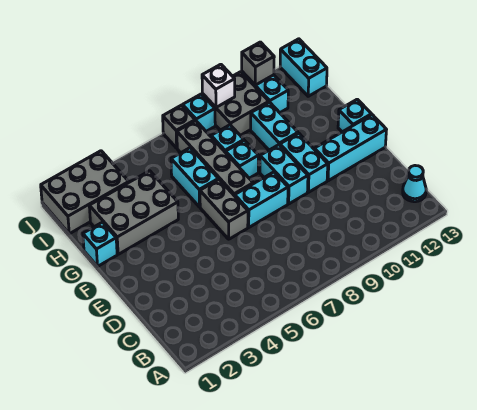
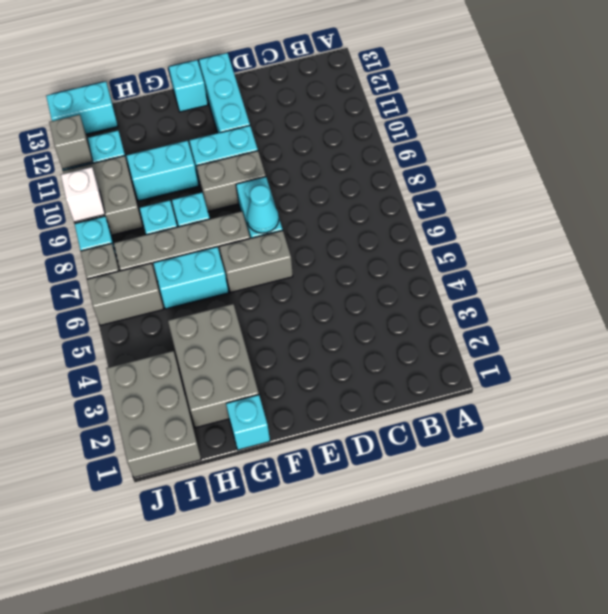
cyan 1x1 cone [403,166,426,202] -> cyan 1x1 cone moved to [247,185,279,233]
cyan 1x2 brick [260,145,308,204] -> grey 1x2 brick [197,151,266,211]
none -> grey 1x2 brick [87,263,163,325]

